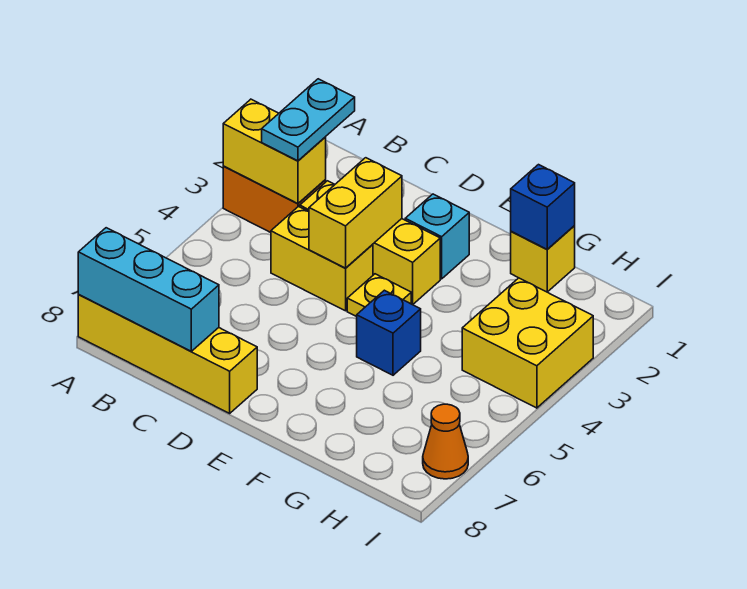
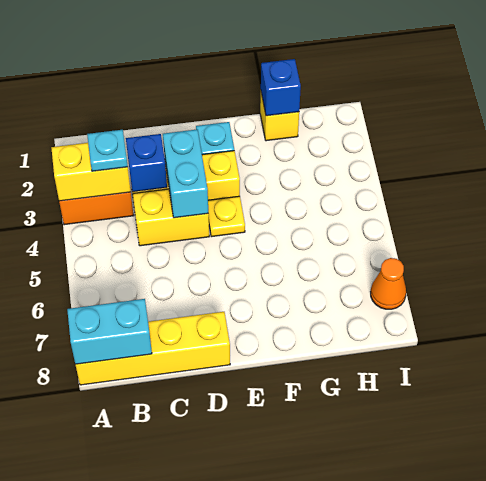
cyan 1x3 brick [78,228,219,351] -> cyan 1x2 brick [67,299,152,364]
cyan 1x2 plate [262,79,355,161] -> cyan 1x1 plate [87,130,128,171]
yellow 1x2 brick [309,158,402,268] -> cyan 1x2 brick [163,129,208,218]
blue 1x1 brick [357,290,421,375] -> blue 1x1 brick moved to [126,134,167,192]
yellow 2x2 brick [462,278,593,408] -> none

